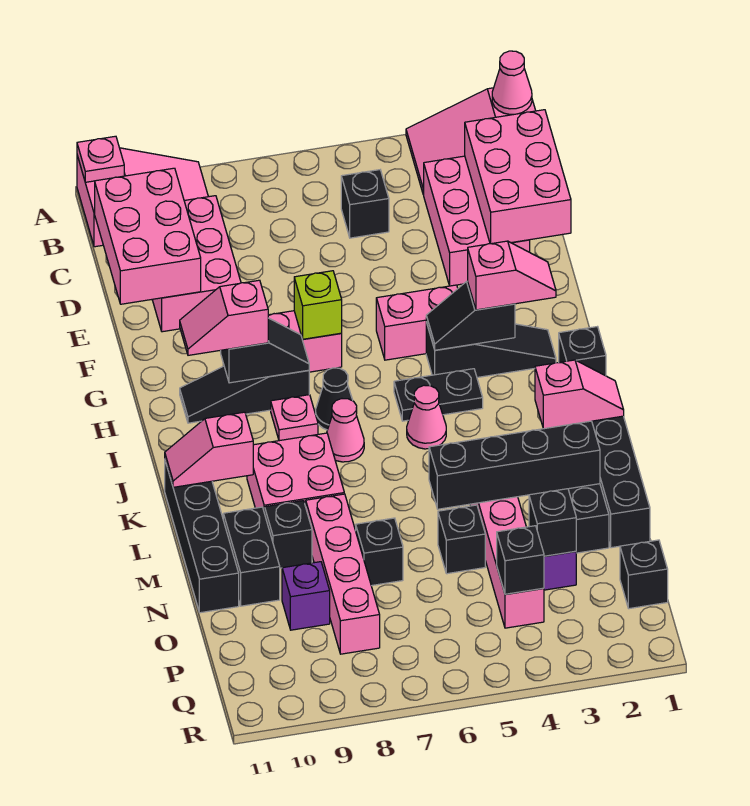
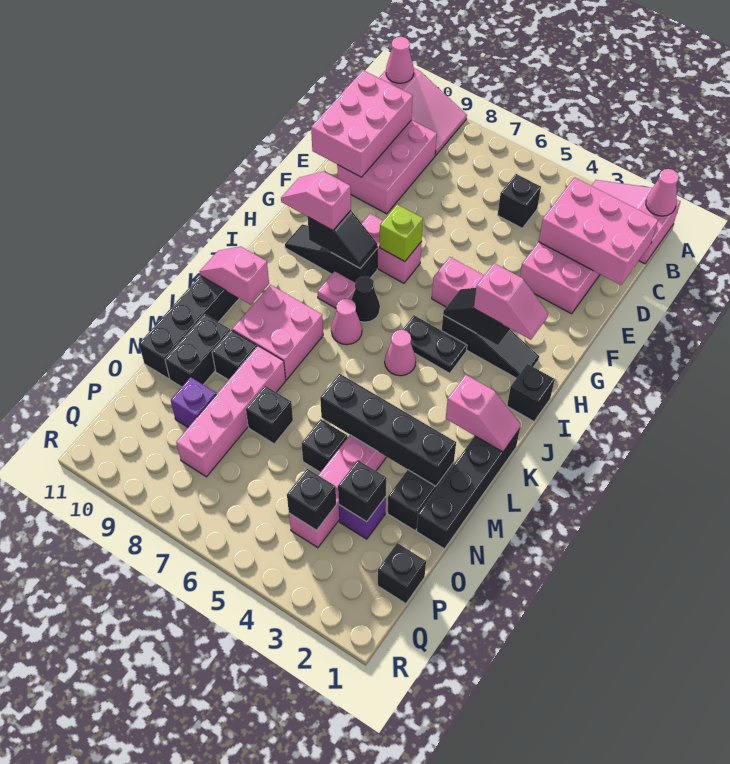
pink 1x1 plate [77,136,124,182] -> pink 1x1 cone [386,37,414,83]
pink 2x3 brick [465,110,571,244] -> pink 2x3 brick turned to [539,178,658,285]

